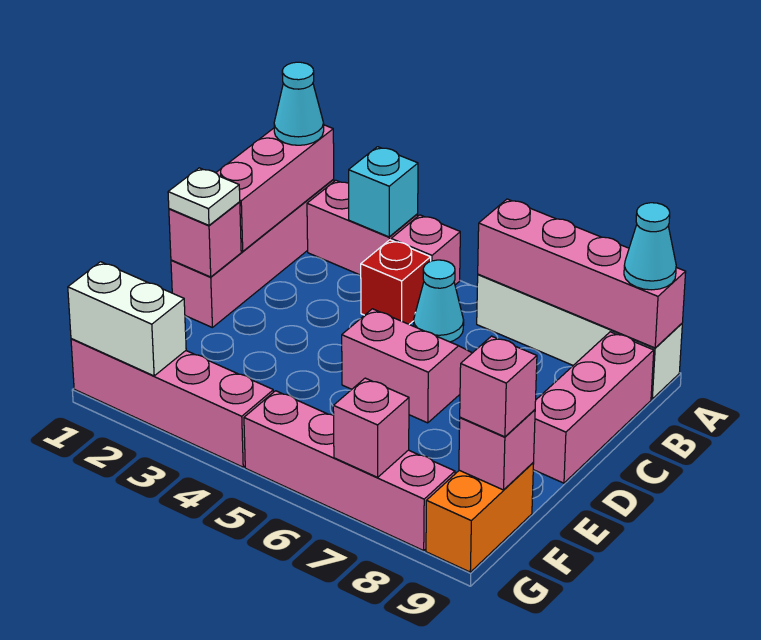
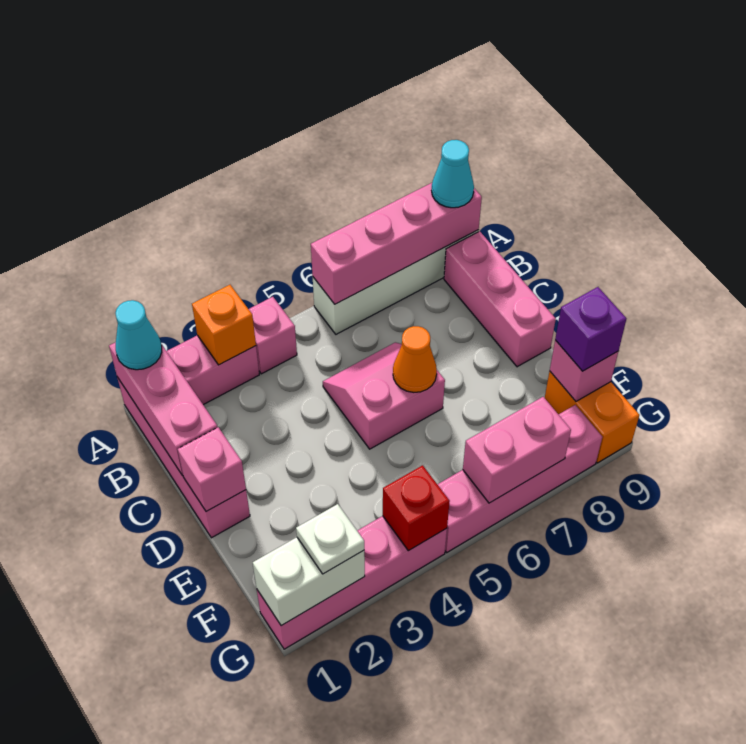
cyan 1x1 brick [349,147,418,237] -> orange 1x1 brick [192,285,256,365]
red 1x1 brick [361,240,431,324] -> red 1x1 brick moved to [383,465,450,551]
cyan 1x1 cone [414,260,464,342] -> none
white 1x1 plate [168,168,240,225] -> white 1x1 plate moved to [296,504,364,574]
none -> orange 1x1 cone [393,326,437,392]
pink 1x1 brick [460,336,537,437] -> purple 1x1 brick [555,287,626,371]
pink 1x1 brick [333,378,409,477] -> pink 1x2 brick [463,397,571,503]

